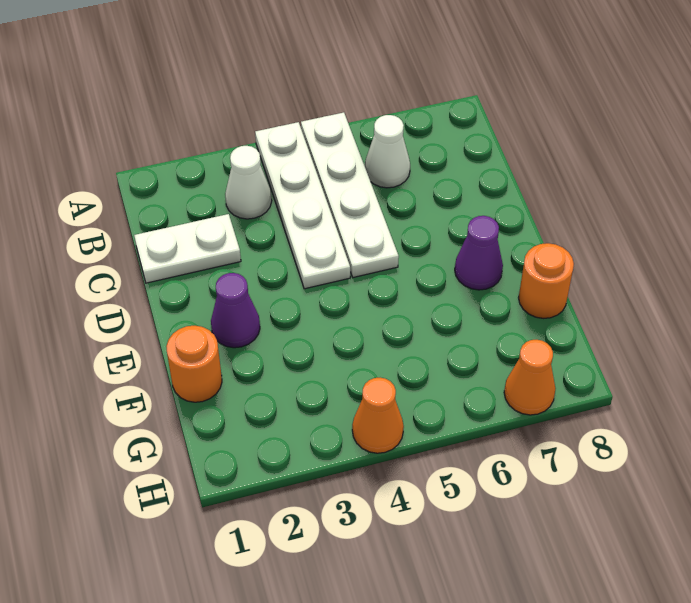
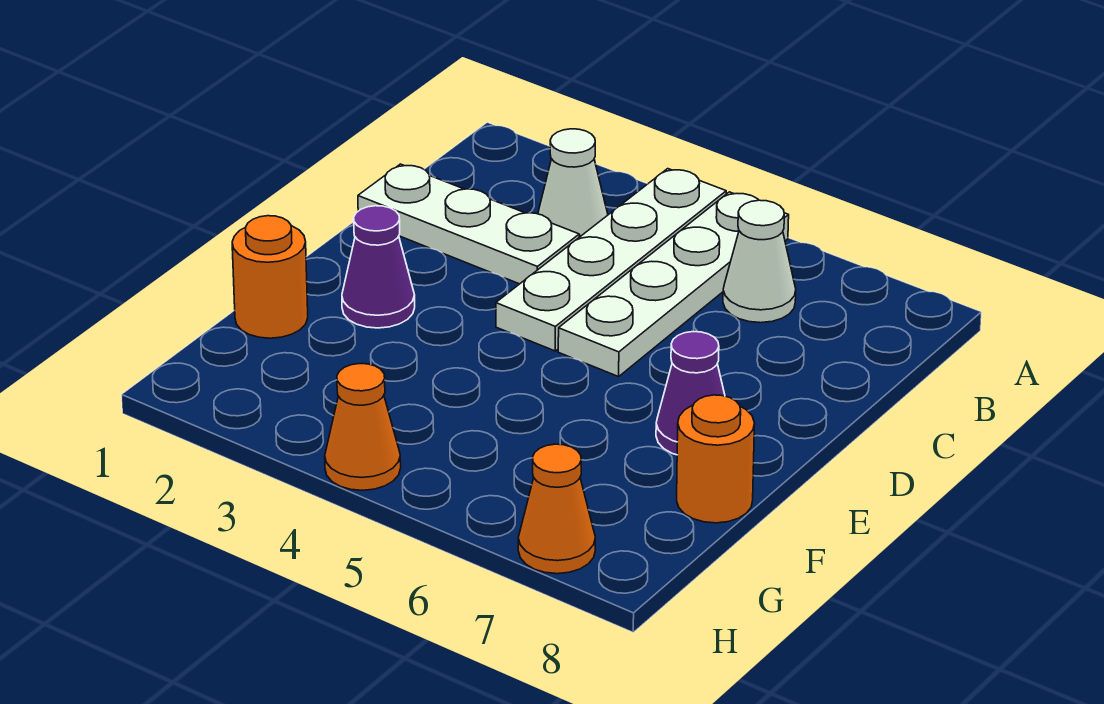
white 1x2 plate [134,214,241,283] -> white 1x3 plate [358,164,579,284]

